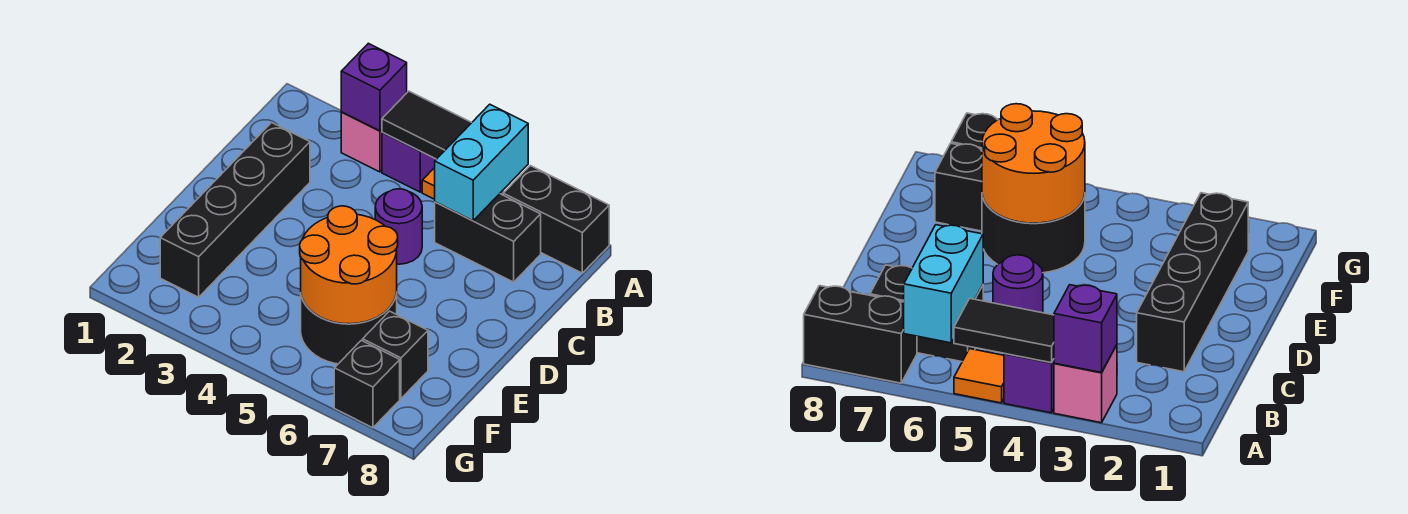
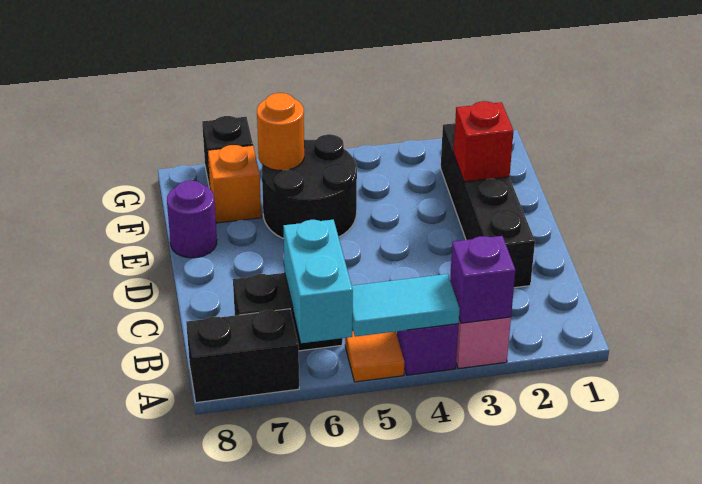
black 1x2 tile [382,91,472,159] -> cyan 1x2 tile [352,274,460,337]
purple 1x1 round brick [375,189,422,264] -> purple 1x1 round brick moved to [167,181,217,258]
none -> red 1x1 brick [453,101,514,182]
orange 2x2 round brick [300,206,398,324] -> orange 1x1 round brick [257,93,304,171]
black 1x1 brick [363,311,428,398] -> orange 1x1 brick [208,145,261,223]

